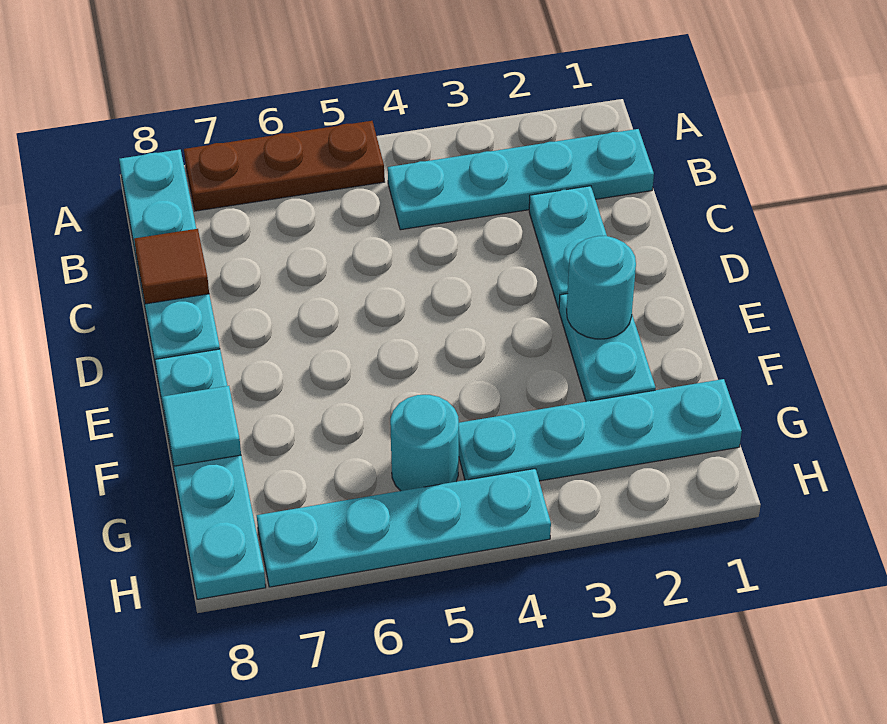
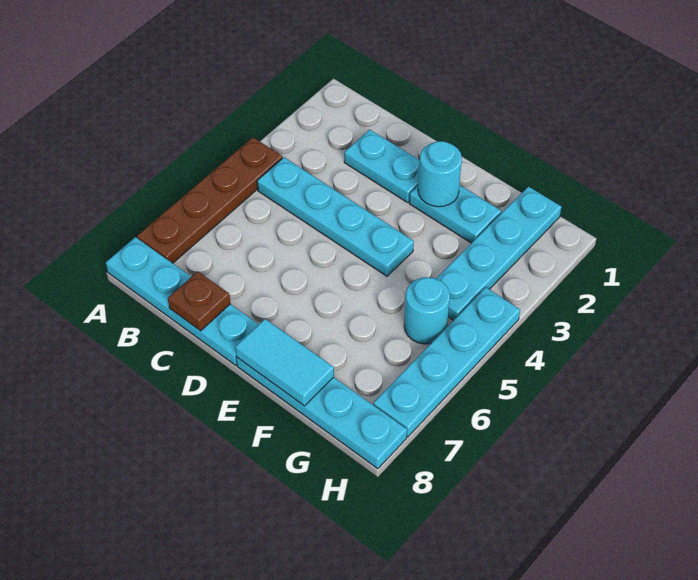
brown 1x3 plate [184,121,384,211] -> brown 1x4 plate [137,137,282,263]
cyan 1x4 plate [388,129,654,230] -> cyan 1x4 plate turned to [257,158,414,276]
brown 1x1 tile [134,229,209,304] -> brown 1x1 plate [168,271,230,331]
cyan 1x1 tile [162,386,241,466] -> cyan 1x2 tile [235,319,334,406]

